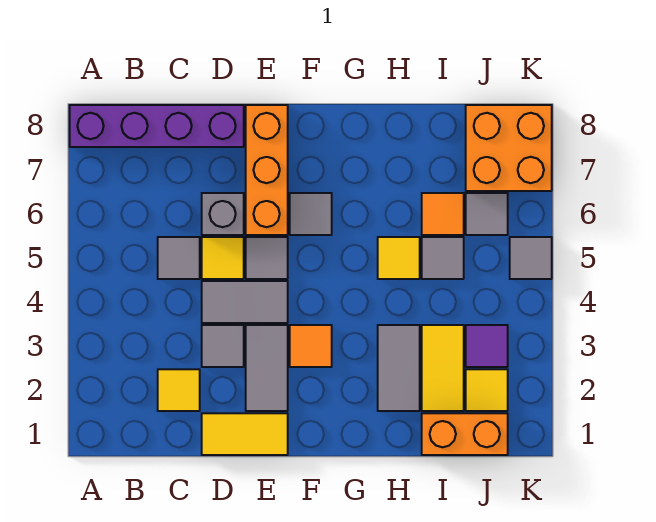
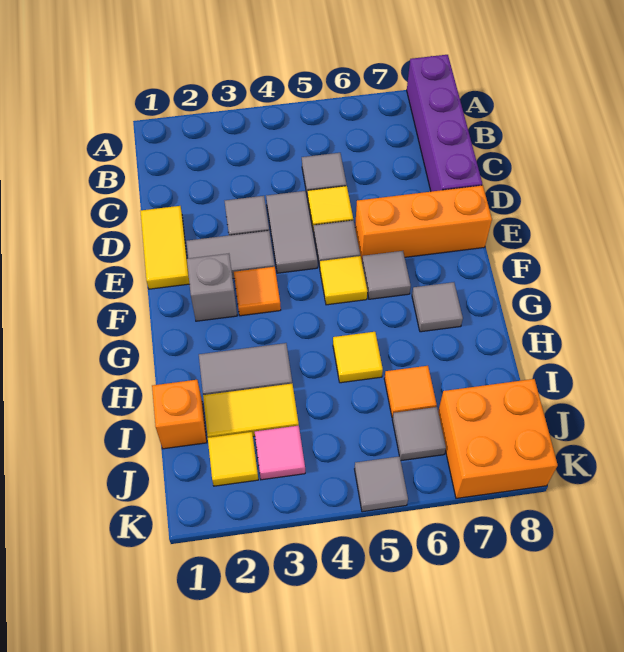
yellow 1x1 tile [158,369,200,411] -> yellow 1x1 tile moved to [320,256,367,305]
grey 1x1 brick [202,193,244,235] -> grey 1x1 brick moved to [187,254,237,321]
orange 1x2 brick [422,413,508,455] -> orange 1x1 brick [152,380,207,449]
grey 1x1 tile [422,237,464,279] -> grey 1x1 tile moved to [412,282,463,332]
purple 1x1 tile [466,325,508,367] -> pink 1x1 tile [255,426,305,480]

